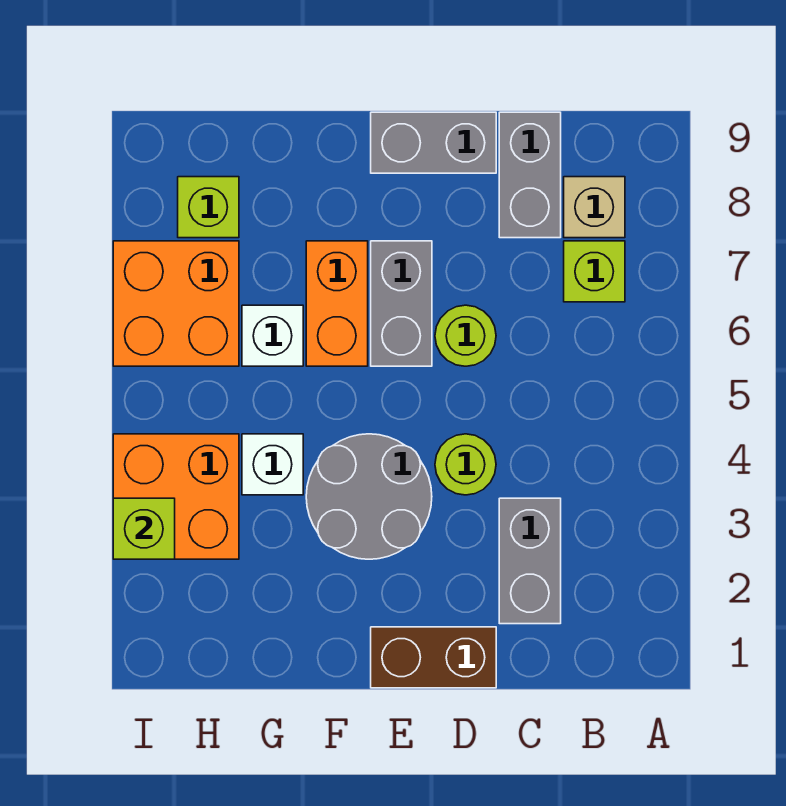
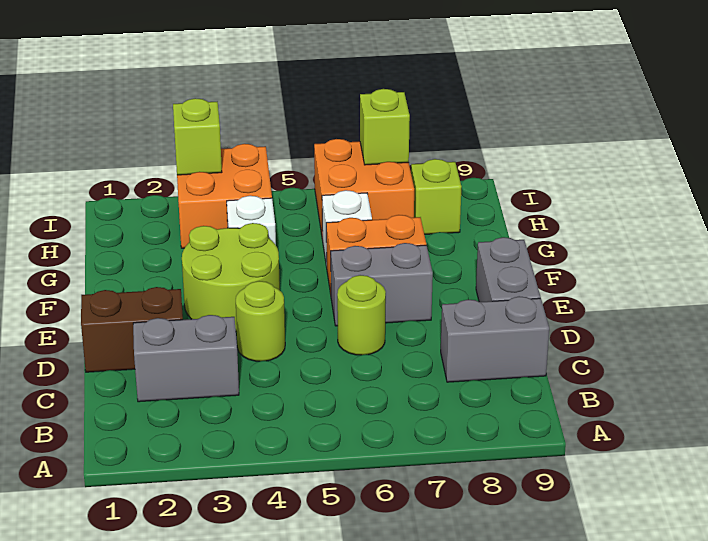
lime 1x1 brick [564,241,625,302] -> lime 1x1 brick moved to [360,89,410,165]
tan 1x1 brick [564,177,625,238] -> none
brown 1x2 brick [371,627,496,688] -> brown 1x2 brick turned to [81,287,183,372]
grey 2x2 round brick [306,434,432,559] -> lime 2x2 round brick [182,223,280,332]

